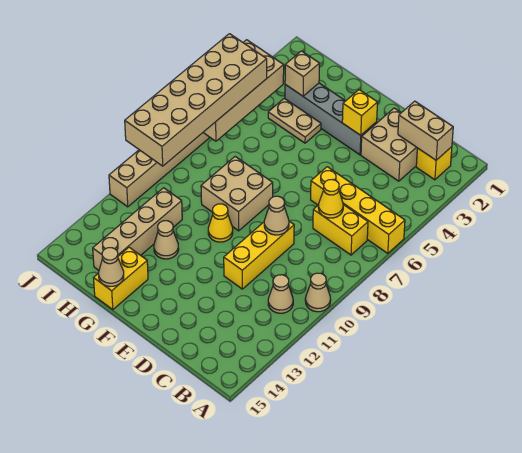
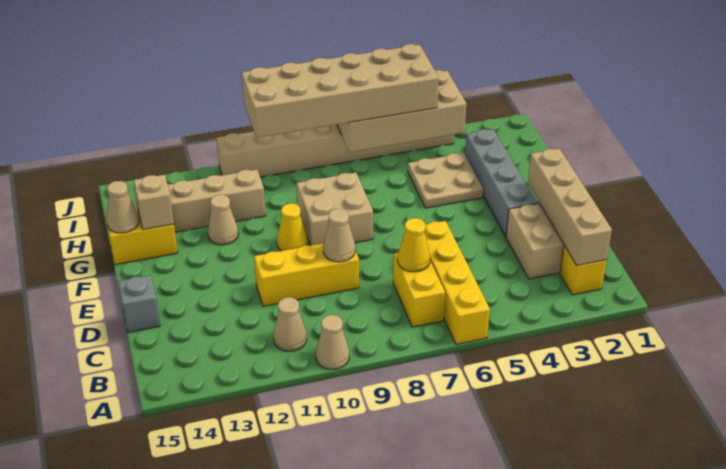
tan 1x2 brick [398,101,453,160] -> tan 1x4 brick [528,149,612,265]
none -> grey 1x1 brick [118,275,160,333]
yellow 1x1 brick [342,90,378,135] -> none
tan 1x2 plate [268,98,321,143] -> tan 2x2 plate [408,153,483,208]
tan 1x1 brick [285,51,320,96] -> tan 1x1 brick moved to [134,175,174,230]

